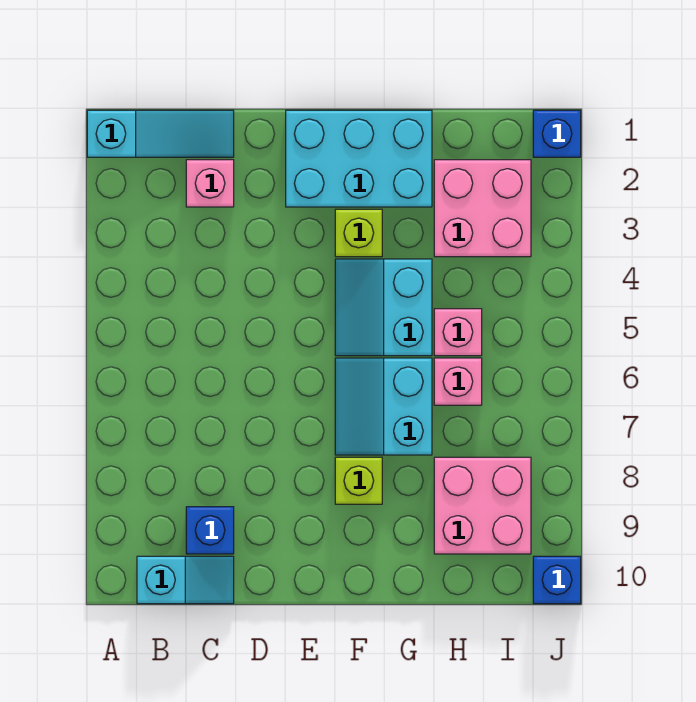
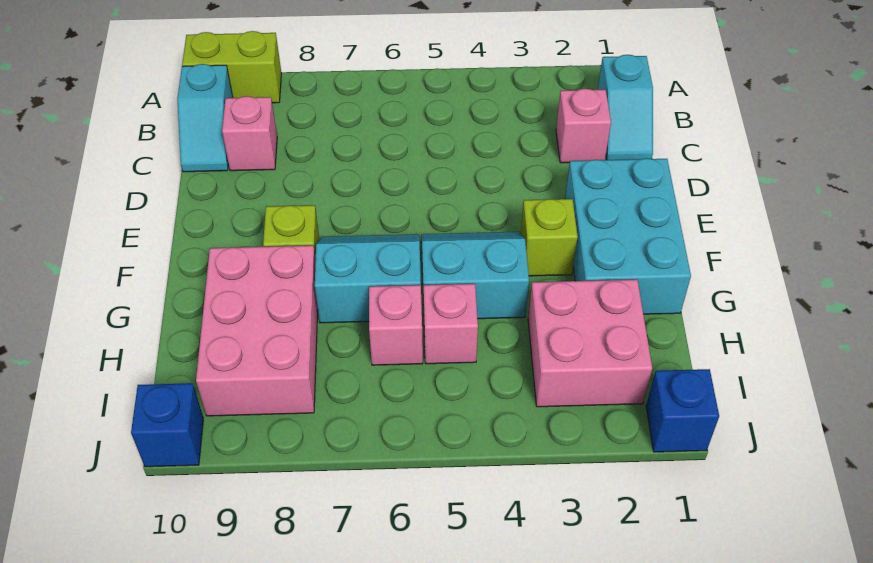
cyan 1x3 slope [87,110,234,157] -> cyan 1x2 slope [598,55,653,160]
none -> lime 1x2 brick [182,31,281,103]
blue 1x1 brick [186,507,234,554] -> pink 1x1 brick [222,96,277,171]
pink 2x2 brick [434,457,531,554] -> pink 2x3 brick [196,245,318,416]

